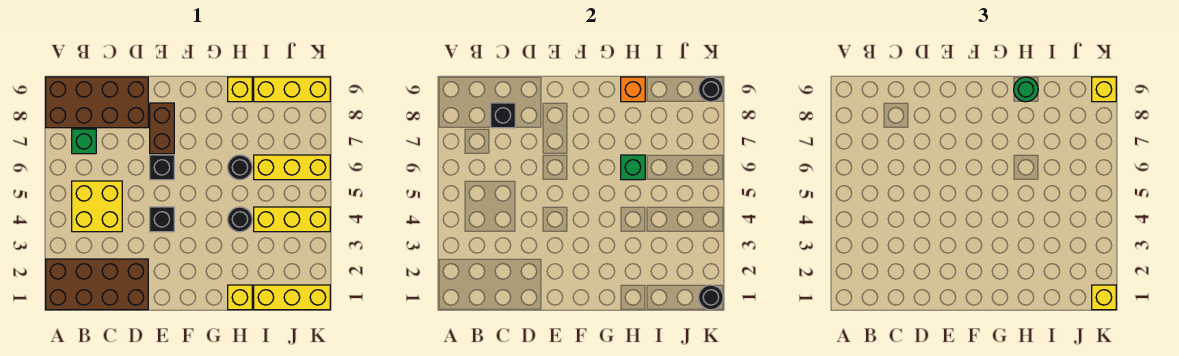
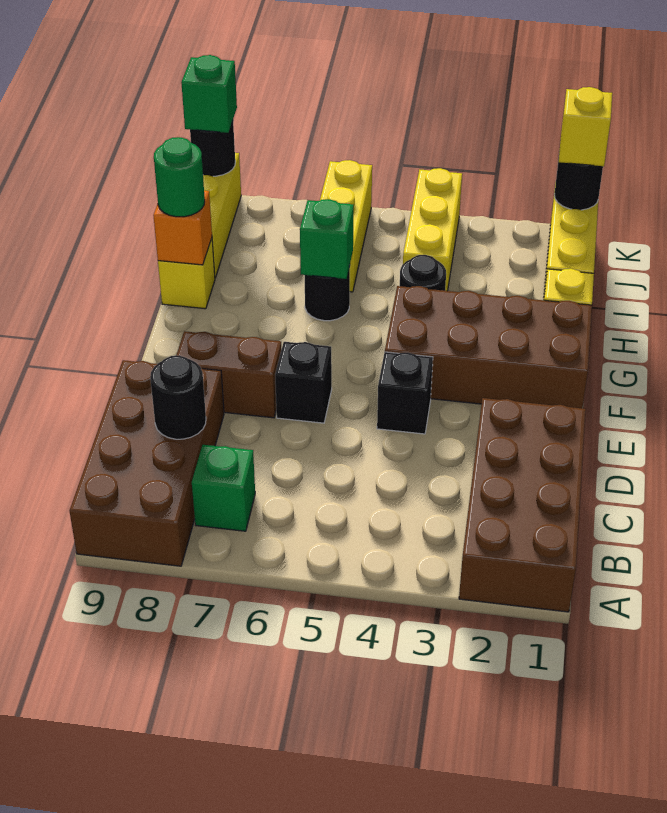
yellow 2x2 brick [72,181,122,232] -> none
black 1x1 brick [491,103,515,128] -> black 1x1 round brick [150,356,206,439]
none -> brown 2x4 brick [385,286,592,408]
yellow 1x1 brick [1092,77,1116,102] -> green 1x1 brick [181,55,237,133]

